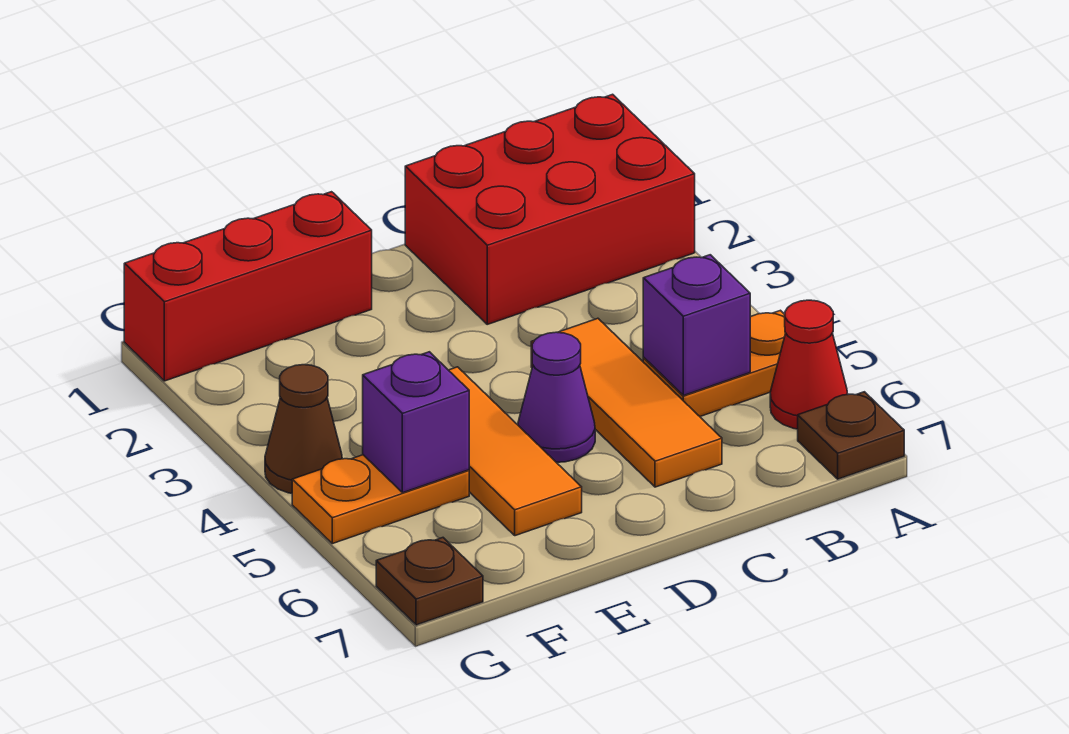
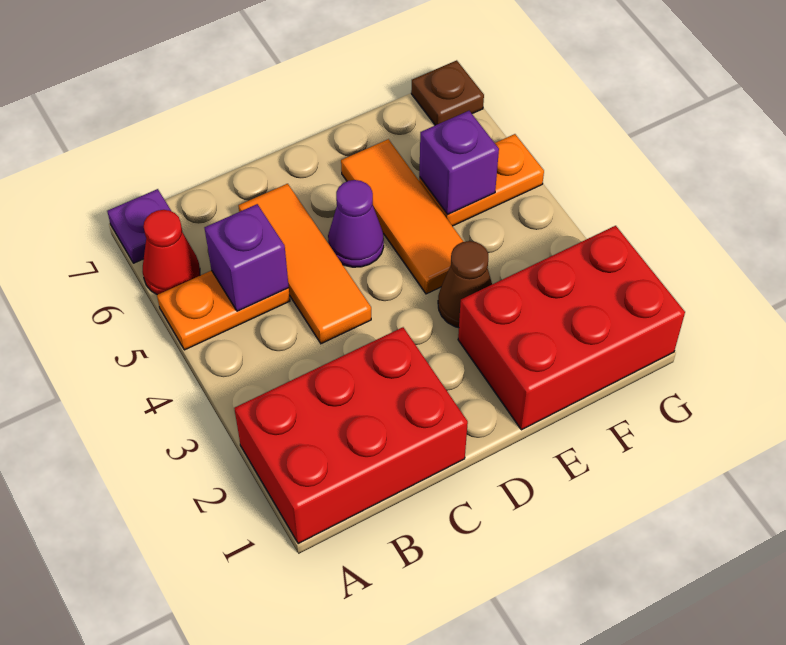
brown 1x1 plate [798,392,904,479] -> purple 1x1 plate [107,189,171,263]
red 1x3 brick [124,192,372,381] -> red 2x3 brick [458,226,685,430]
brown 1x1 cone [265,365,342,493] -> brown 1x1 cone moved to [438,241,492,328]

